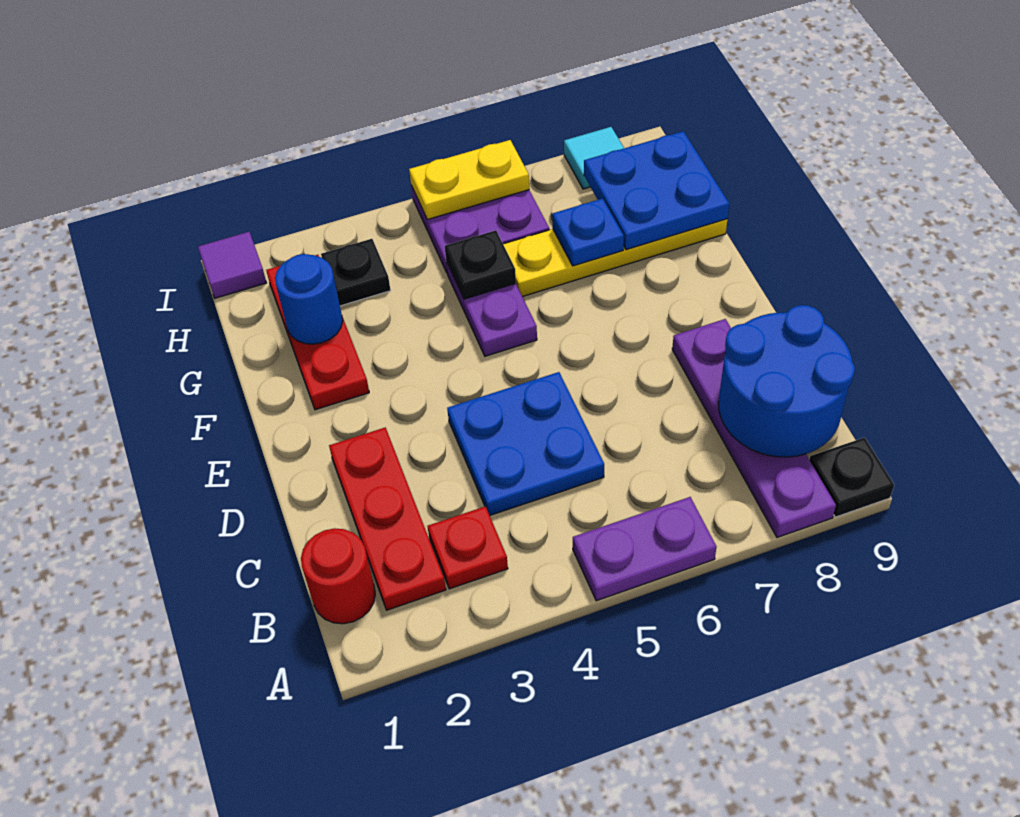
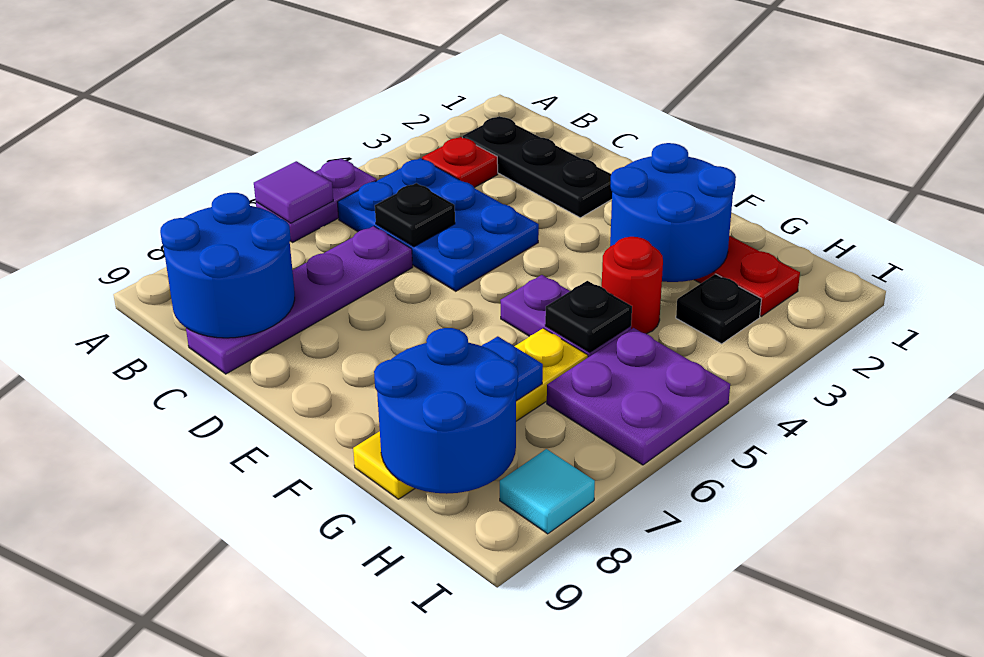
purple 1x4 plate [672,319,836,537] -> purple 1x4 plate turned to [186,226,413,374]
black 1x1 plate [809,438,894,517] -> black 1x1 plate moved to [375,183,455,247]
red 1x1 round brick [301,528,375,624] -> red 1x1 round brick moved to [602,237,663,334]
red 1x3 plate [329,428,446,610] -> black 1x3 plate [463,116,612,218]
blue 2x2 plate [447,372,604,515] -> blue 2x3 plate [337,158,539,291]
blue 1x1 round brick [275,254,343,344] -> blue 2x2 round brick [610,143,736,282]
blue 2x2 plate [584,131,729,250] -> blue 2x2 round brick [374,328,518,494]
purple 1x1 tile [198,232,266,298] -> purple 1x1 tile moved to [254,161,333,223]
yellow 1x2 plate [409,140,529,220] -> none

